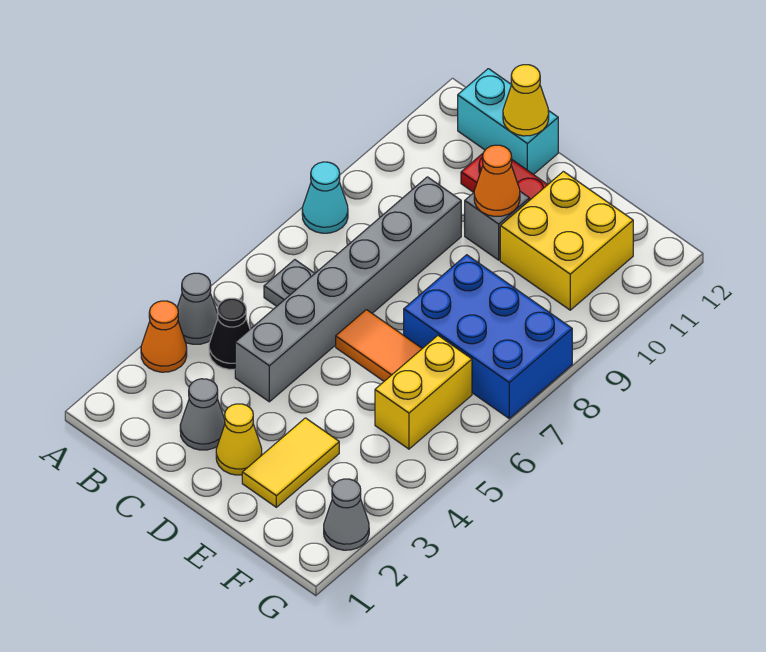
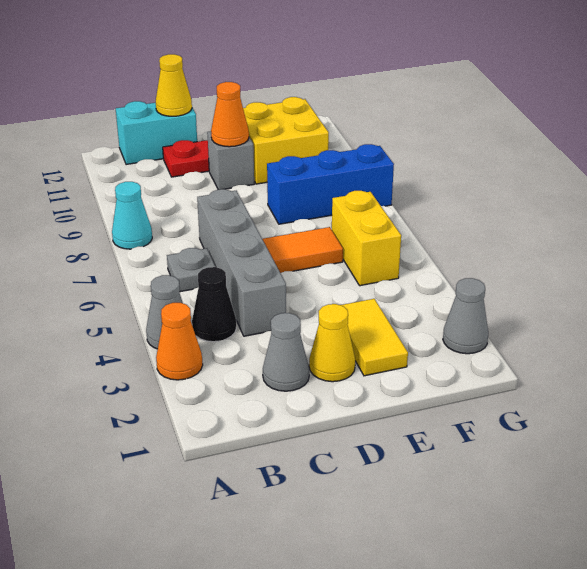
grey 1x6 brick [235,177,461,402] -> grey 1x4 brick [197,189,286,336]
blue 2x3 brick [404,255,572,418] -> blue 1x3 brick [267,144,394,224]

